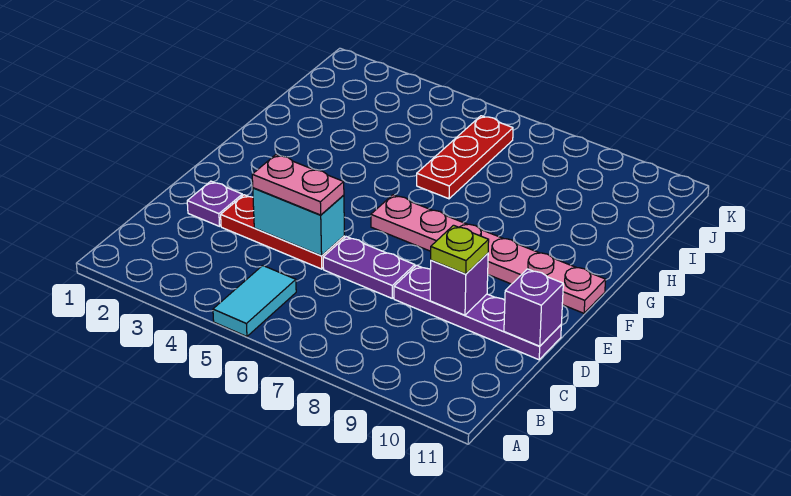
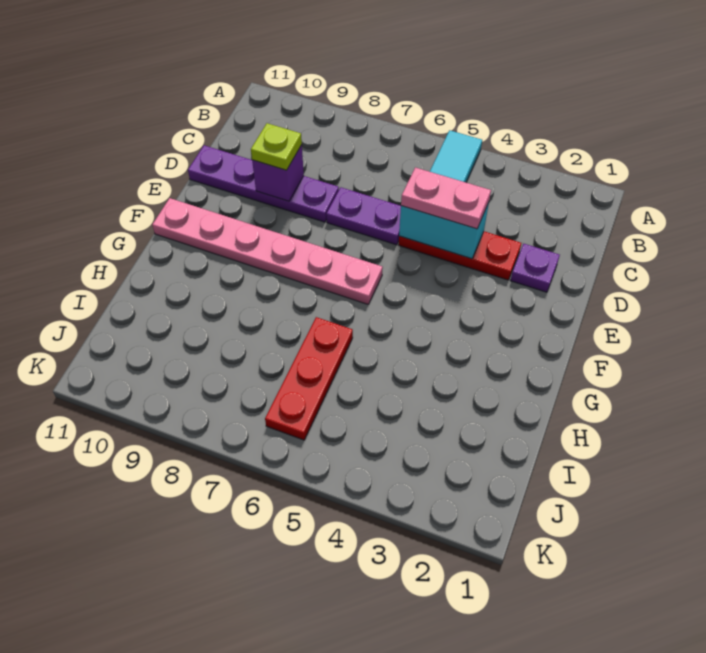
purple 1x1 brick [504,269,563,346] -> none

